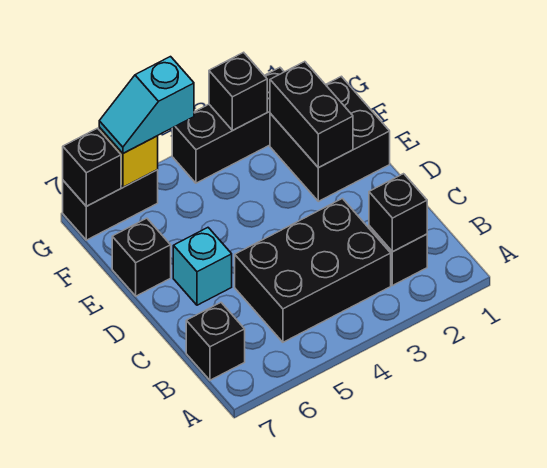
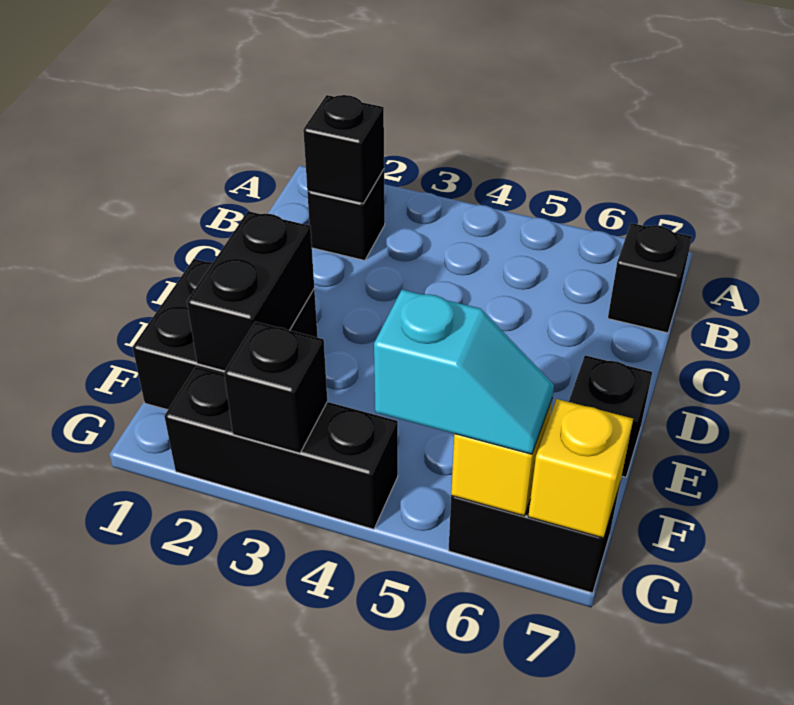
black 2x3 brick [235,199,391,342] -> none
cyan 1x1 brick [173,228,232,305] -> none
black 1x1 brick [63,128,121,206] -> yellow 1x1 brick [528,399,633,538]

